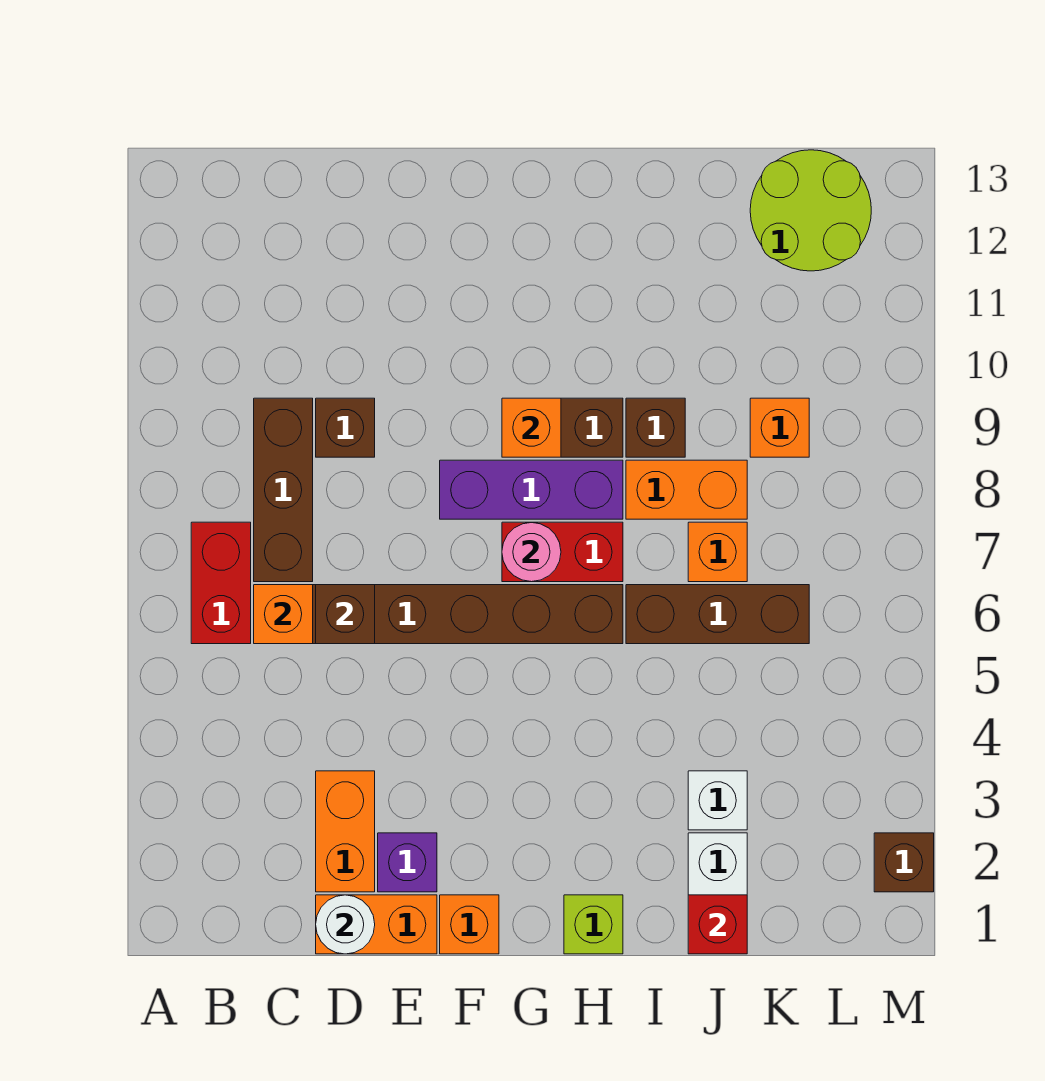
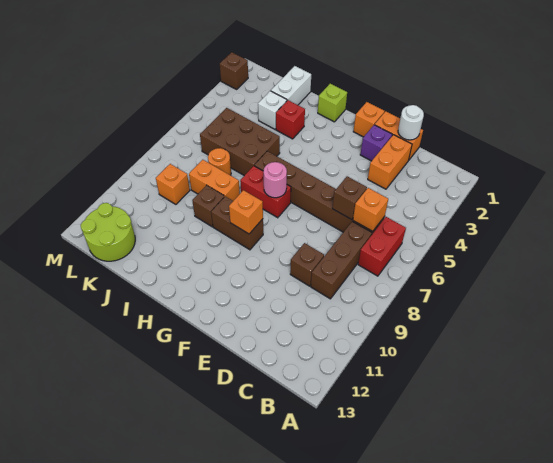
purple 1x3 brick [440,460,623,519] -> none
brown 1x3 brick [626,585,809,644] -> brown 2x3 brick [200,108,280,176]
red 1x1 brick [688,895,747,954] -> red 1x1 brick moved to [276,100,305,139]
orange 1x1 brick [688,522,747,582] -> orange 1x1 round brick [208,148,231,175]

